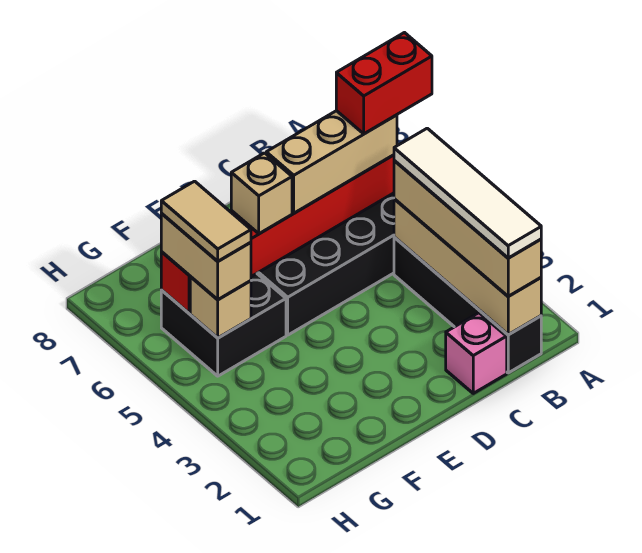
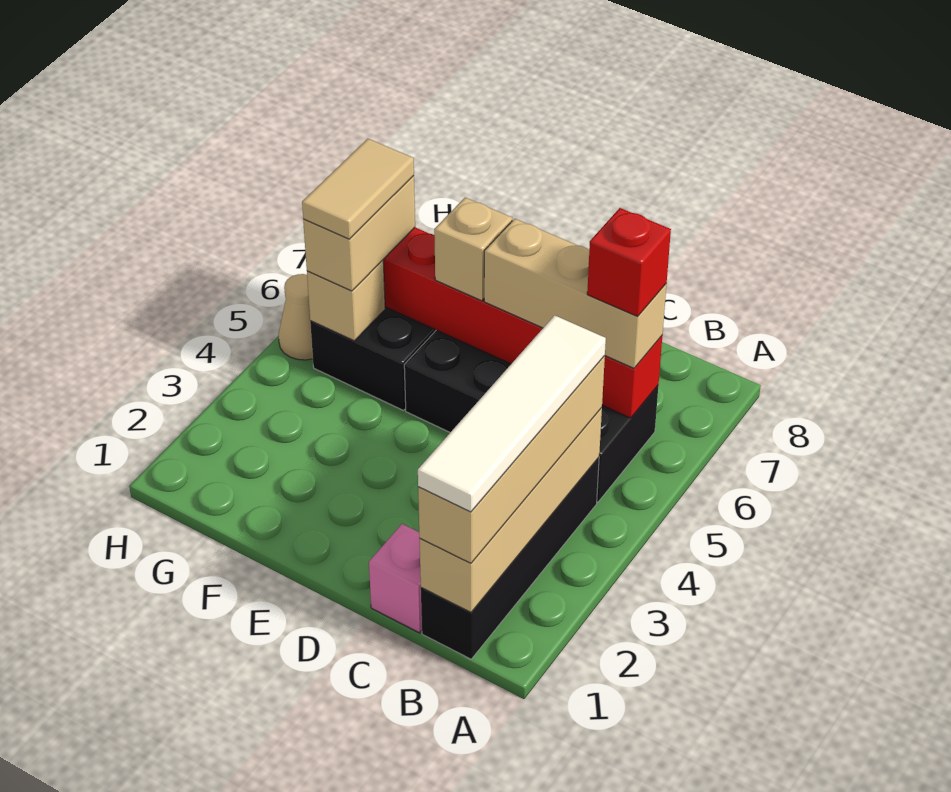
red 1x2 brick [336,33,432,134] -> red 1x1 brick [587,208,671,316]
none -> tan 1x1 cone [278,274,313,360]

